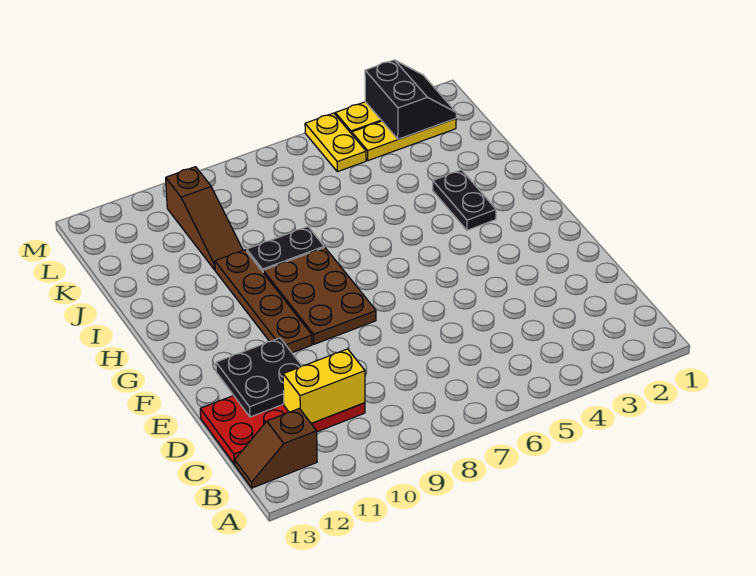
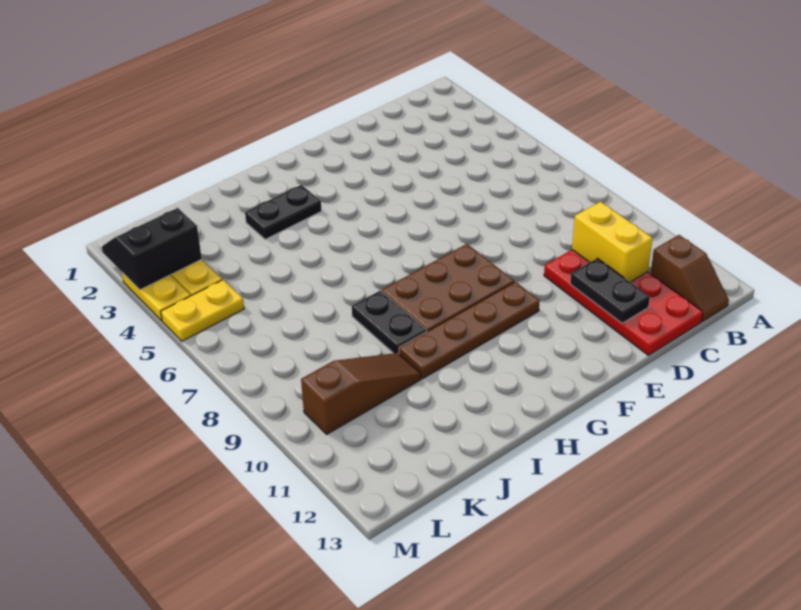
black 2x2 plate [216,338,302,417] -> black 1x2 plate [570,258,650,323]

